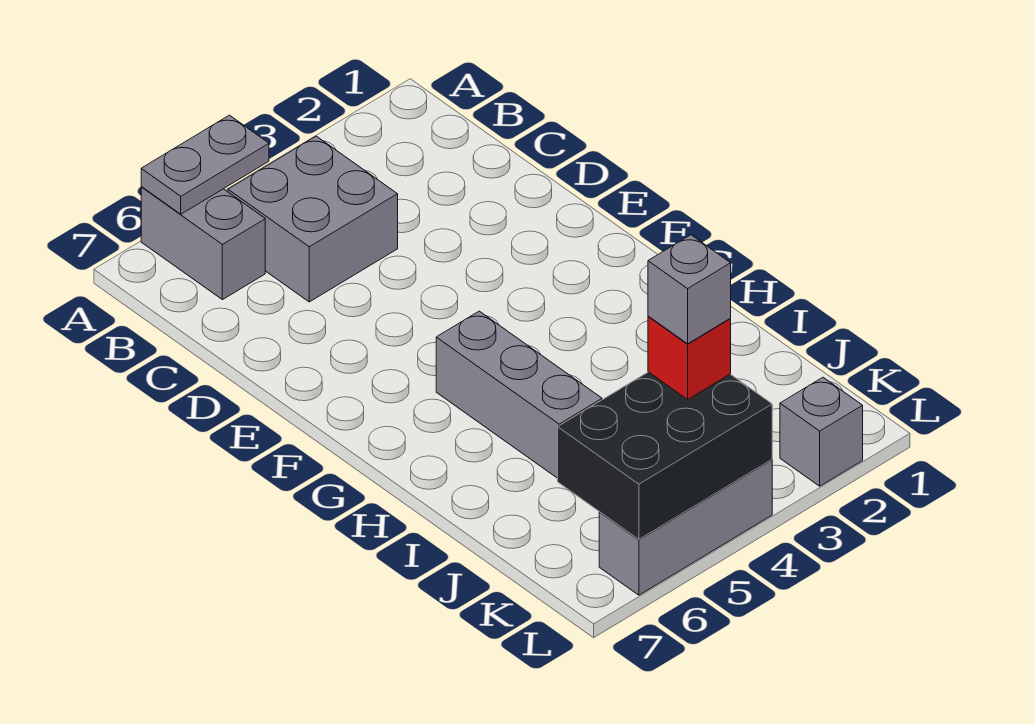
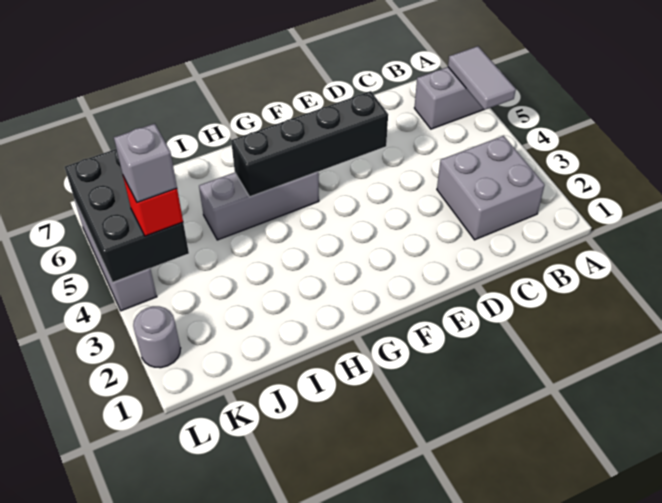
grey 1x2 plate [141,115,269,214] -> grey 1x2 tile [448,46,516,110]
grey 2x2 brick [228,136,398,302] -> grey 2x2 brick moved to [437,136,545,240]
none -> black 1x4 brick [231,91,388,197]
grey 1x1 brick [780,377,863,486] -> grey 1x1 round brick [133,306,181,368]

